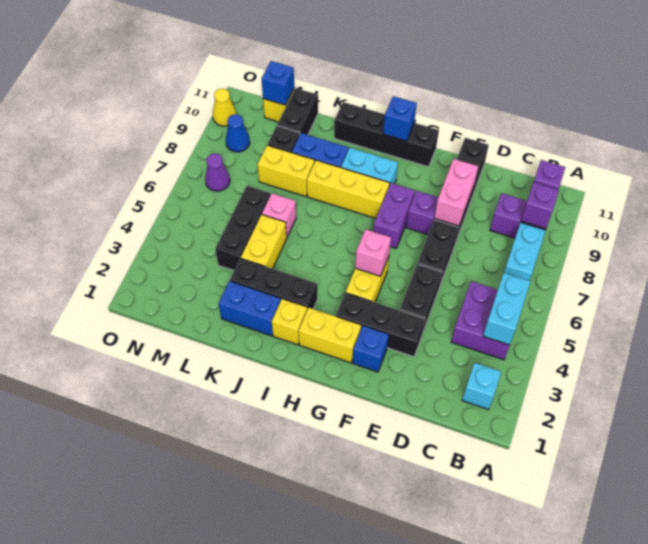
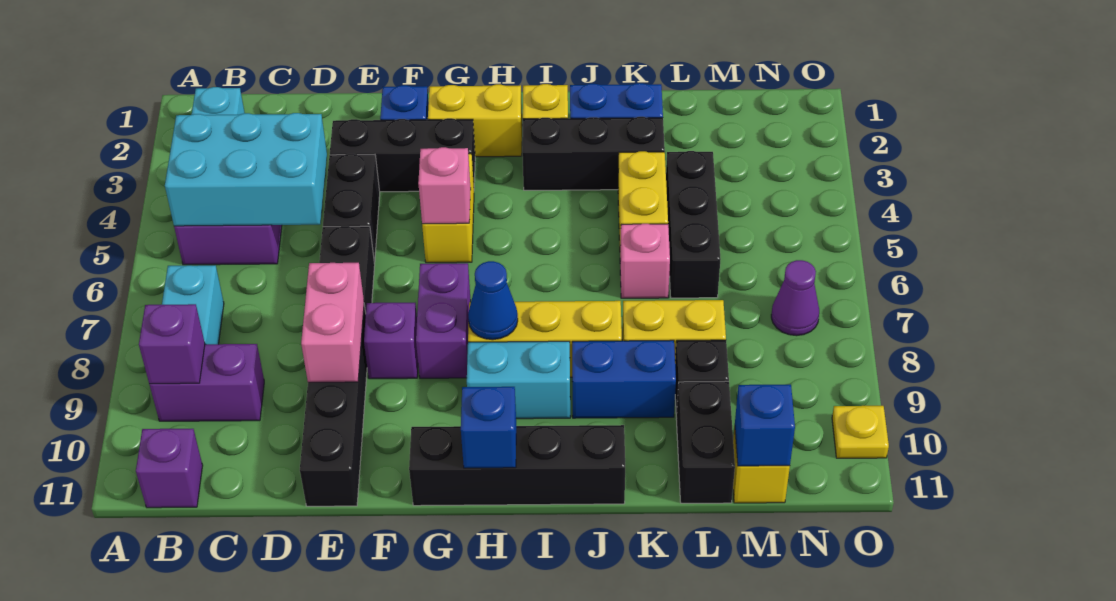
cyan 1x2 brick [483,273,530,345] -> cyan 2x3 brick [165,113,327,226]
blue 1x1 cone [226,114,250,152] -> blue 1x1 cone moved to [468,261,518,340]
yellow 1x1 cone [213,89,236,126] -> yellow 1x1 plate [832,406,889,458]

